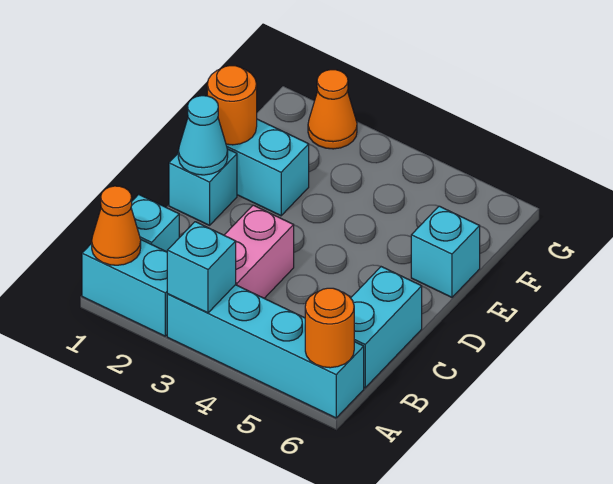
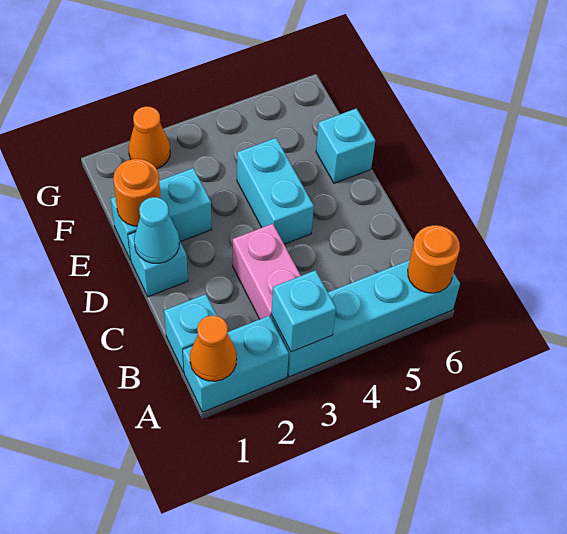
cyan 1x2 brick [351,267,422,388] -> cyan 1x2 brick moved to [237,138,314,244]

